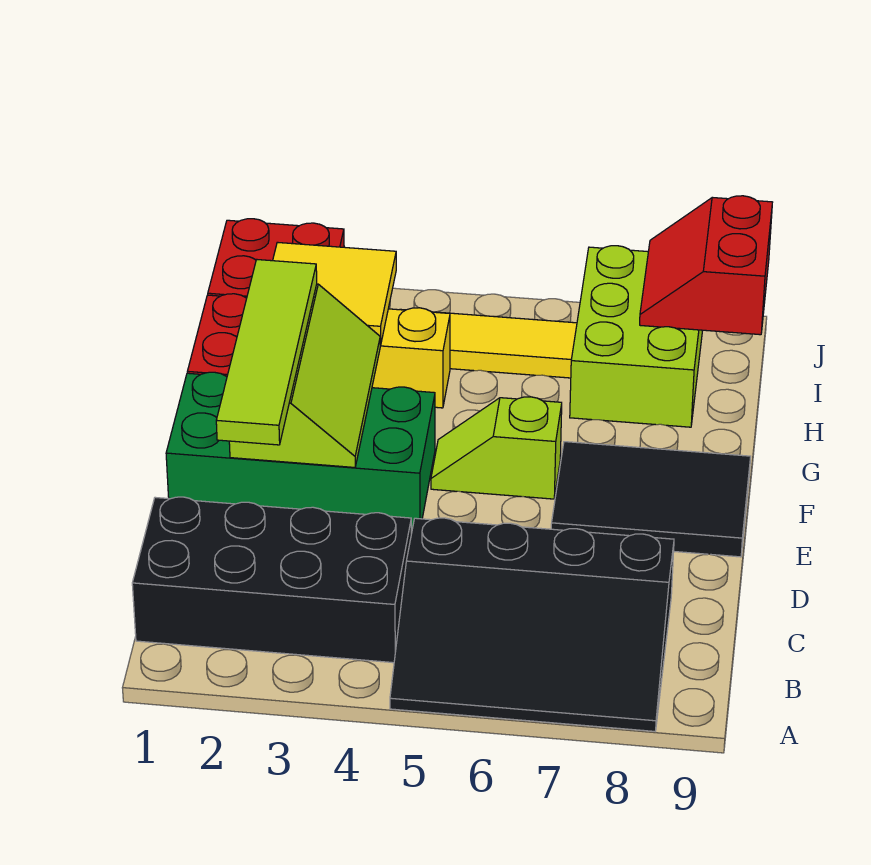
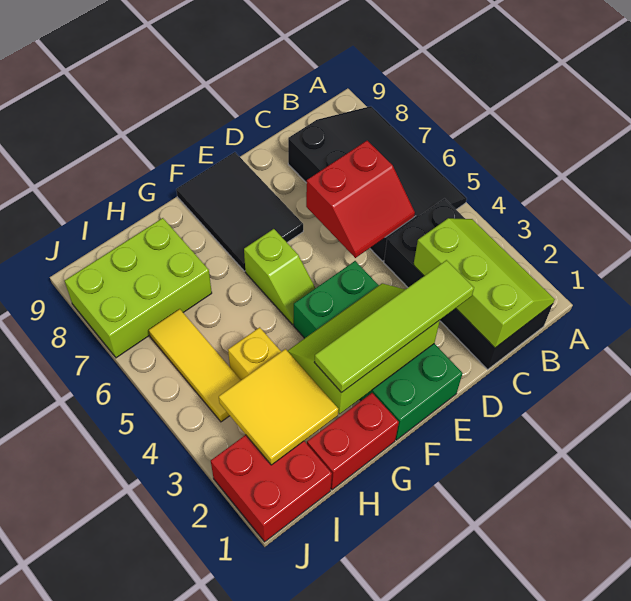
none -> lime 2x3 slope [413,218,555,348]
red 2x2 slope [640,196,772,335] -> red 2x2 slope moved to [306,141,415,258]

